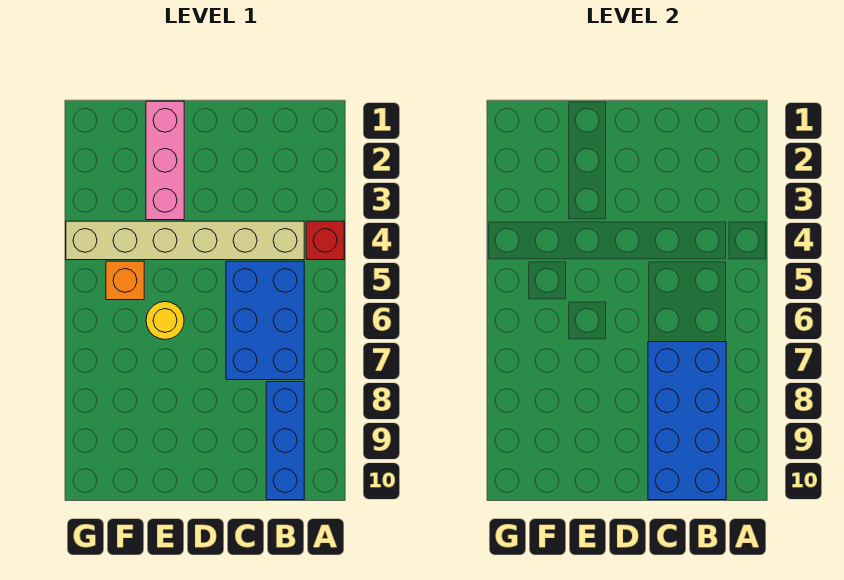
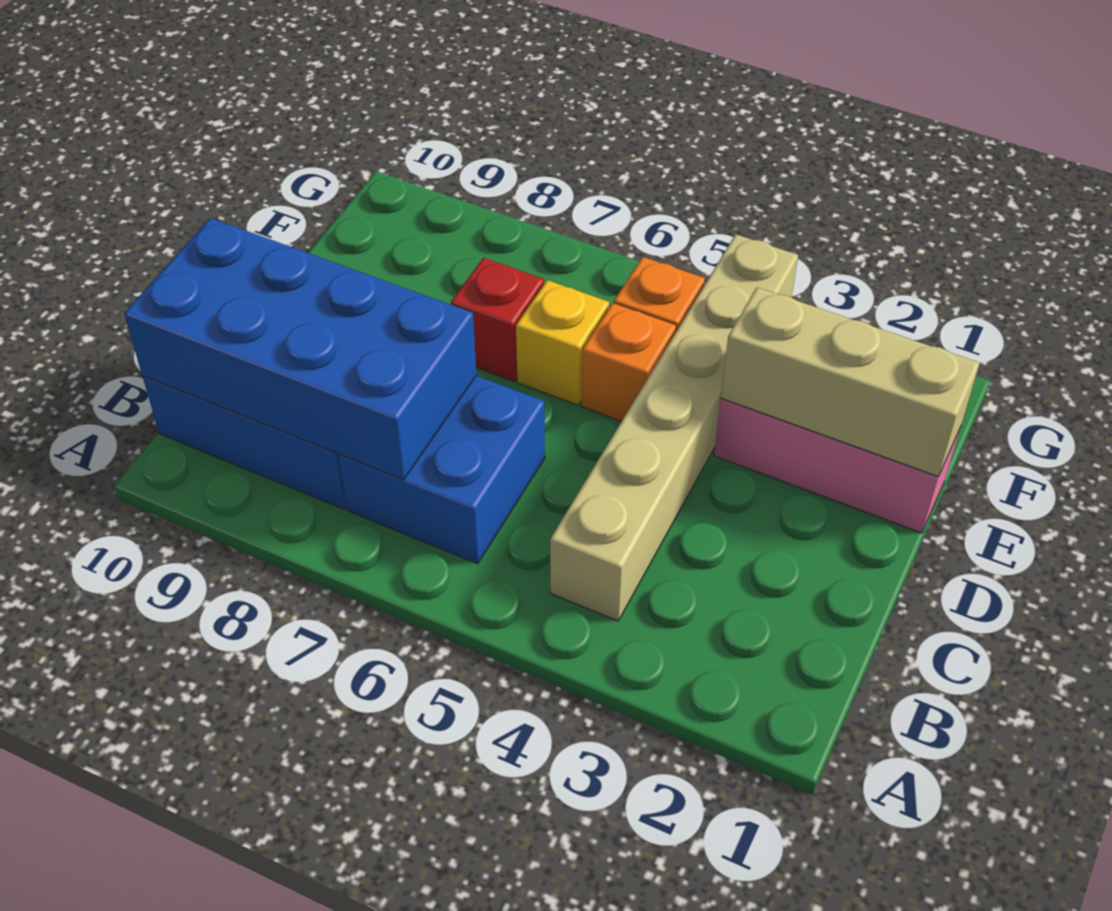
red 1x1 brick [306,221,344,260] -> red 1x1 brick moved to [451,258,544,381]
blue 2x3 brick [226,261,304,380] -> blue 2x2 brick [338,376,545,564]
none -> tan 1x3 brick [721,287,980,477]
none -> orange 1x1 brick [581,303,676,421]
yellow 1x1 round brick [146,302,184,340] -> yellow 1x1 brick [516,280,609,405]

